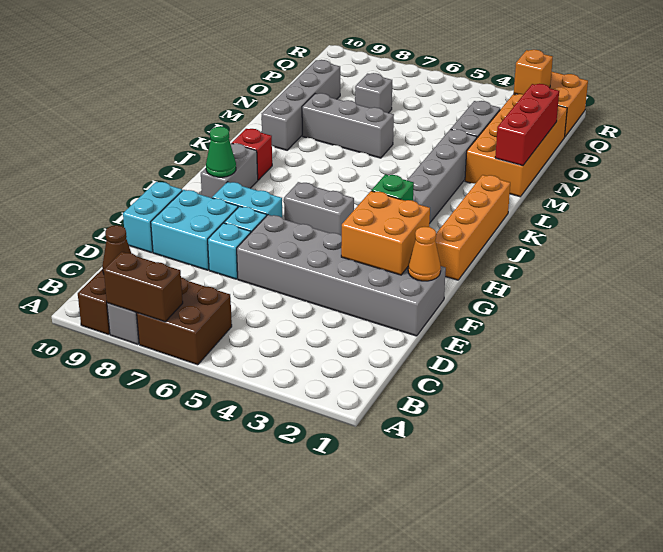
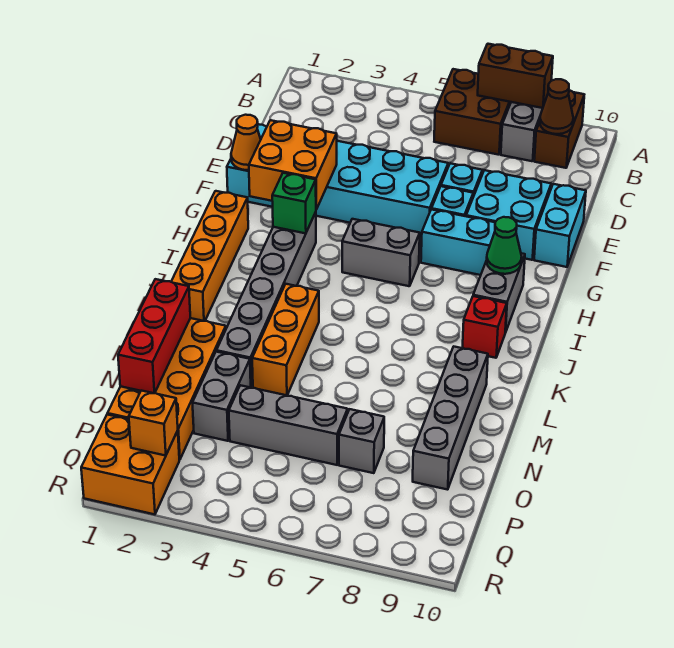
grey 2x6 brick [237,215,446,336] -> cyan 2x6 brick [227,124,448,237]
none -> orange 1x3 brick [252,284,319,395]
grey 1x3 brick [302,93,394,158] -> grey 1x3 brick moved to [229,385,348,465]

